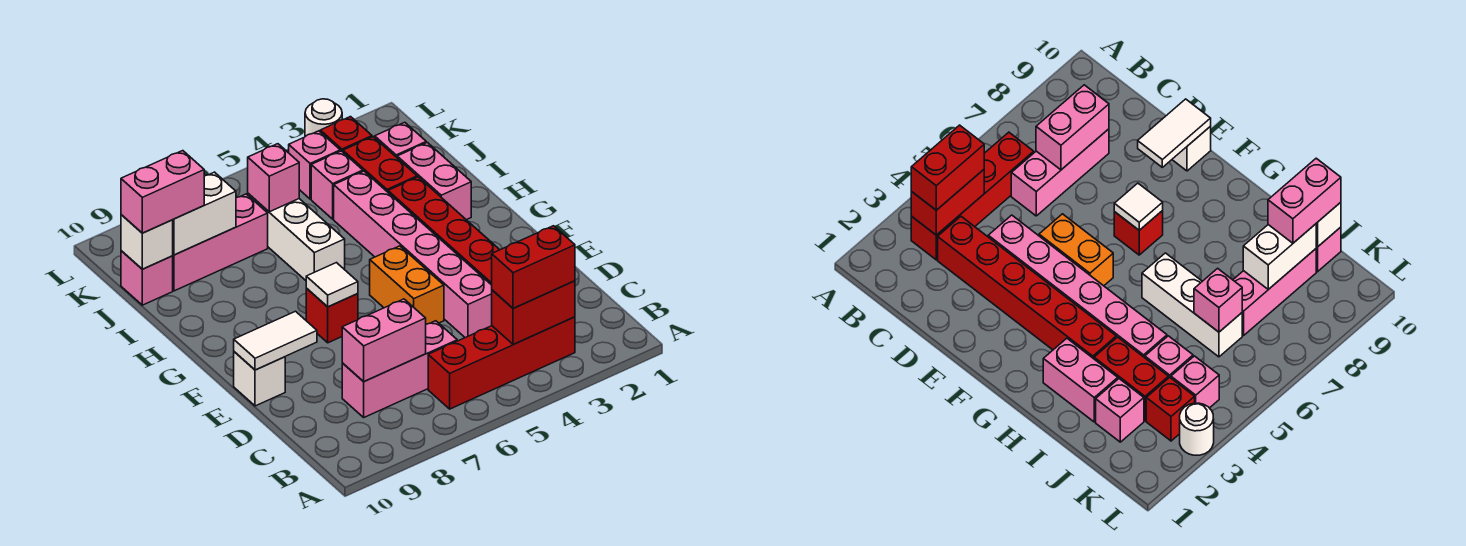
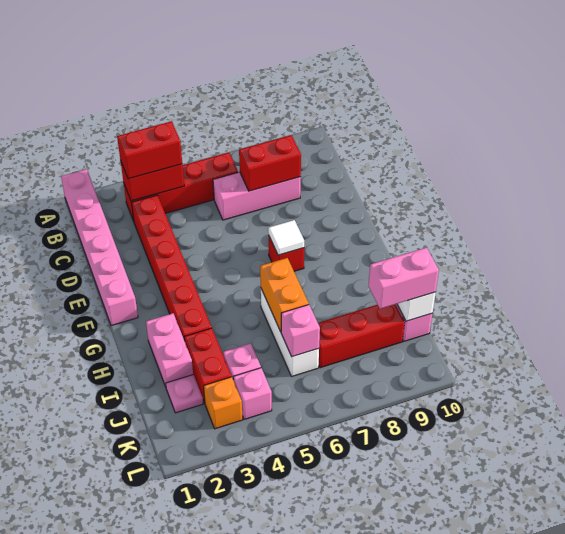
pink 1x2 brick [342,299,426,382] -> red 1x2 brick [239,135,301,191]
pink 1x6 brick [334,171,492,338] -> pink 1x6 brick moved to [61,169,138,326]
orange 1x2 brick [370,246,444,324] -> orange 1x2 brick moved to [260,258,309,332]
white 1x2 tile [234,311,317,370] -> none
white 1x1 brick [234,352,285,406] -> none
pink 1x1 brick [375,122,426,157] -> pink 1x1 plate [166,375,203,413]
pink 1x3 brick [173,194,268,291] -> red 1x3 brick [318,304,405,368]
white 1x2 brick [173,172,236,255] -> none
red 1x1 brick [320,117,372,152] -> orange 1x1 brick [204,377,243,429]
white 1x1 round brick [305,99,342,136] -> none

